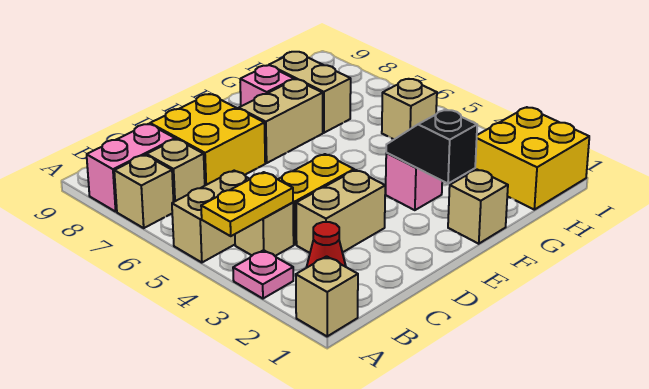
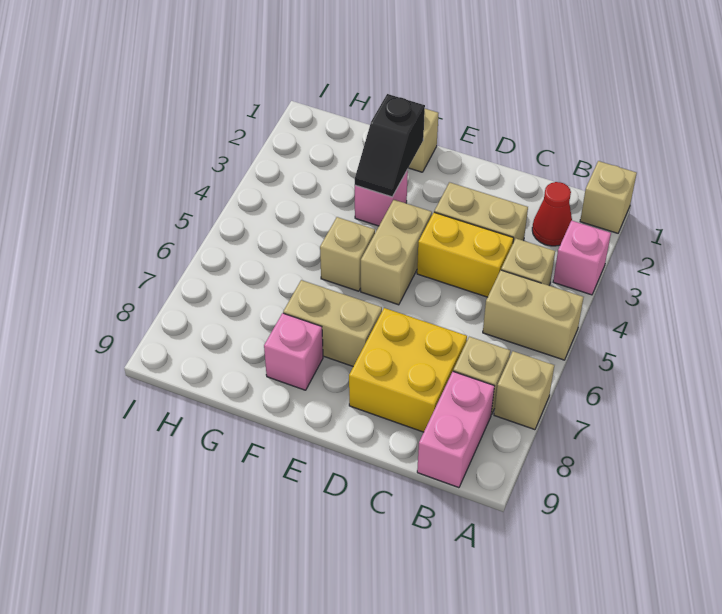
pink 1x1 plate [233,250,293,299] -> pink 1x1 brick [553,221,611,295]
yellow 1x2 plate [201,172,293,236] -> none
pink 1x2 brick [87,124,175,212] -> pink 1x2 brick turned to [417,372,494,488]
tan 1x2 brick [269,52,351,133] -> tan 1x2 brick moved to [361,200,432,305]
yellow 2x2 brick [473,107,589,210] -> none
tan 1x1 brick [382,79,437,139] -> tan 1x1 brick moved to [320,217,375,291]

